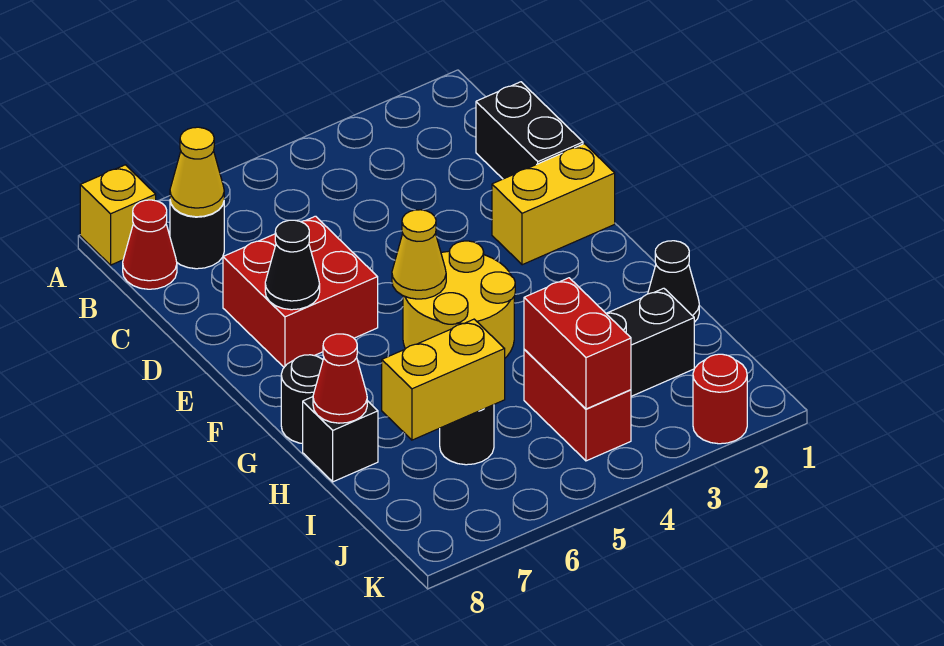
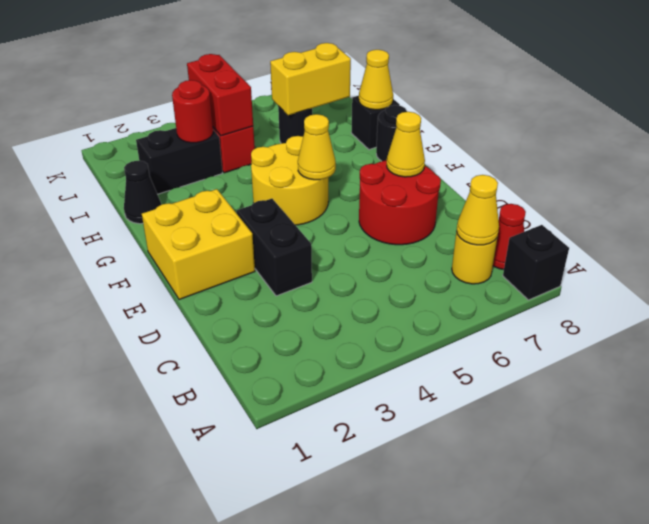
yellow 1x1 brick [80,165,156,265] -> black 1x1 brick [503,225,569,300]
black 1x1 round brick [170,201,224,269] -> yellow 1x1 round brick [452,231,497,284]
black 1x2 brick [476,82,583,179] -> black 1x2 brick moved to [237,199,312,296]
red 2x2 brick [223,216,378,367] -> red 2x2 round brick [359,160,441,245]
yellow 1x2 brick [492,144,615,265] -> yellow 2x2 brick [142,189,255,300]
black 1x1 cone [265,220,320,310] -> yellow 1x1 cone [387,112,425,177]
red 1x1 cone [313,334,367,423] -> yellow 1x1 cone [359,50,393,110]
red 1x1 round brick [693,354,747,444] -> red 1x1 round brick moved to [172,80,213,143]

